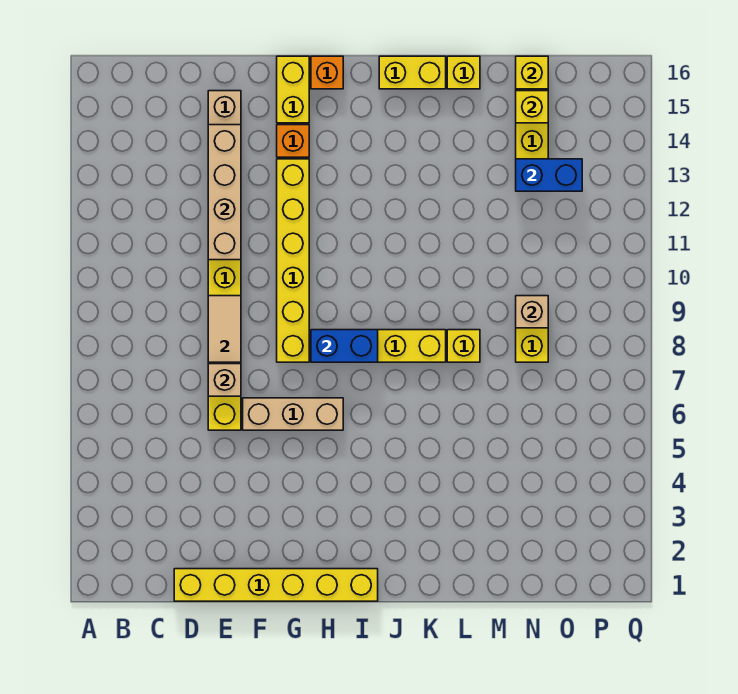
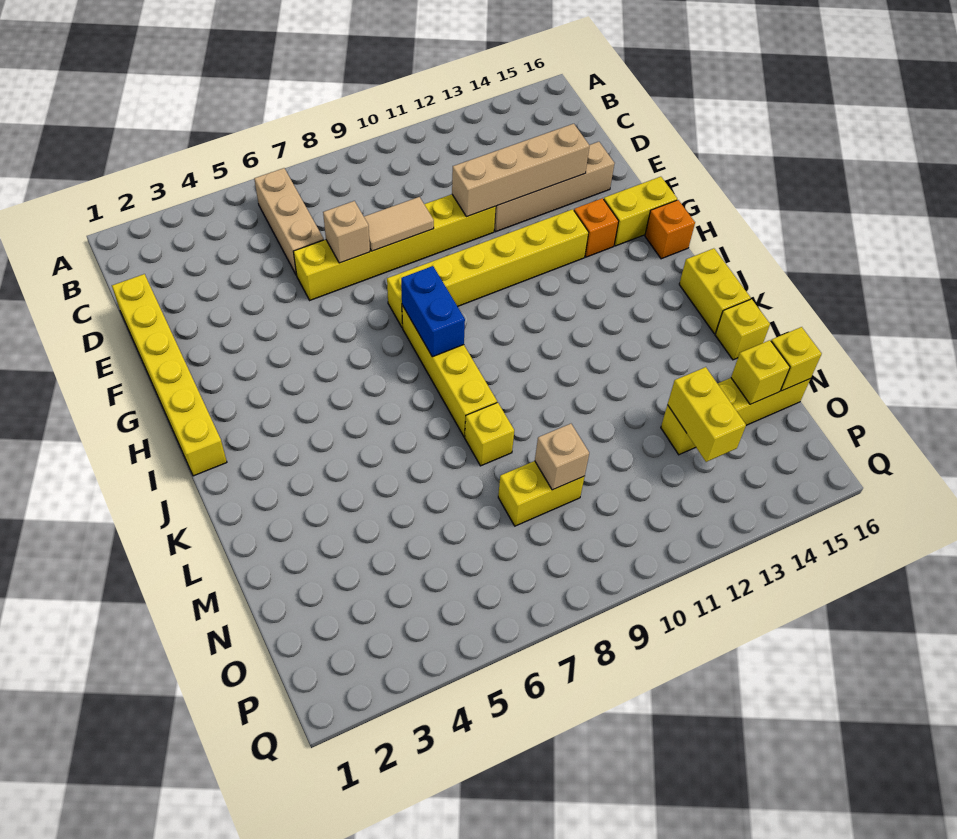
tan 1x3 brick [243,398,343,430] -> tan 1x3 brick moved to [254,168,324,275]
blue 1x2 brick [516,159,582,191] -> yellow 1x2 brick [668,367,746,462]

